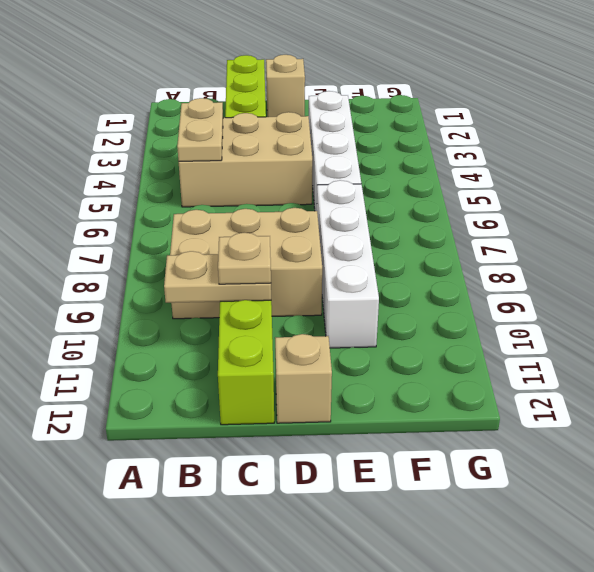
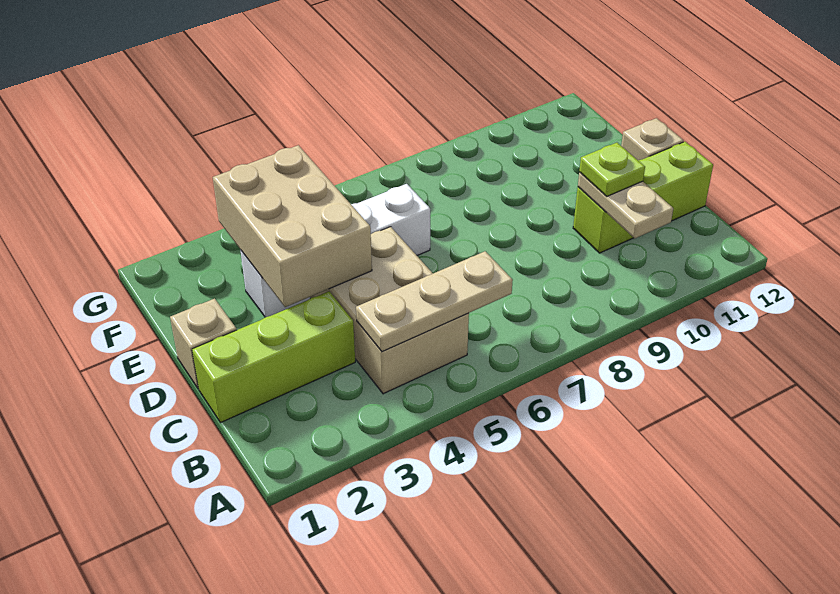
tan 1x2 plate [177,98,223,161] -> tan 1x3 plate [356,251,513,352]
tan 2x3 brick [170,208,322,319] -> tan 2x3 brick moved to [213,145,372,307]
tan 1x1 plate [218,233,271,284] -> lime 1x1 plate [579,143,645,196]
white 1x4 brick [317,180,379,348] -> none

